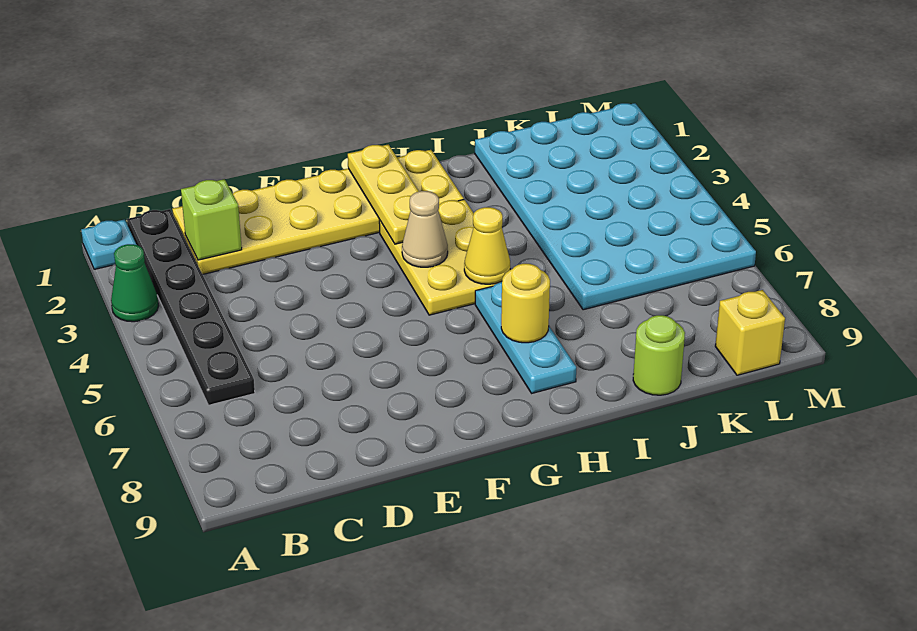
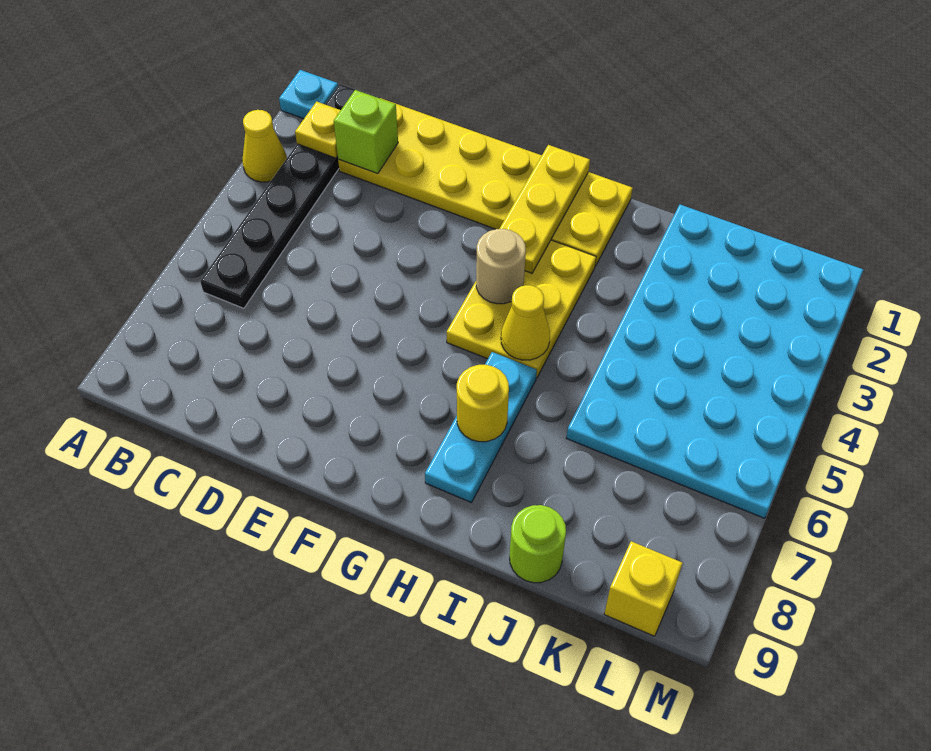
green 1x1 cone [111,244,159,322] -> yellow 1x1 cone [242,110,287,182]
none -> yellow 1x1 plate [295,102,341,158]
tan 1x1 cone [402,191,448,267] -> tan 1x1 round brick [476,229,526,304]

